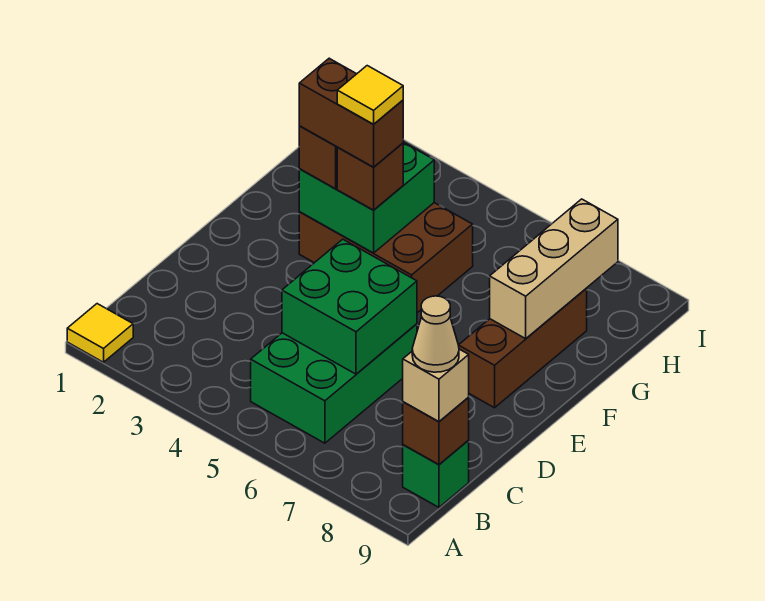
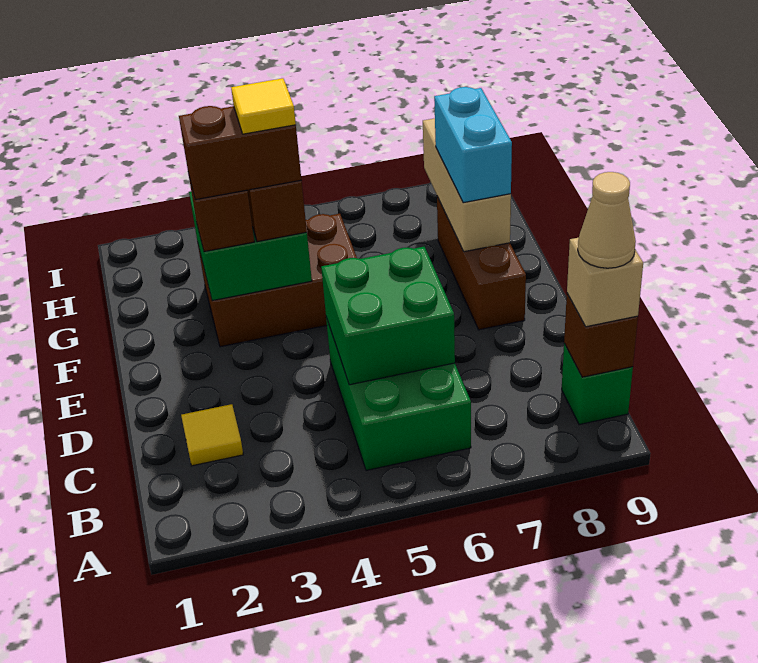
yellow 1x1 tile [67,304,133,362] -> yellow 1x1 tile moved to [181,404,243,466]
none -> cyan 1x2 brick [434,87,512,203]

